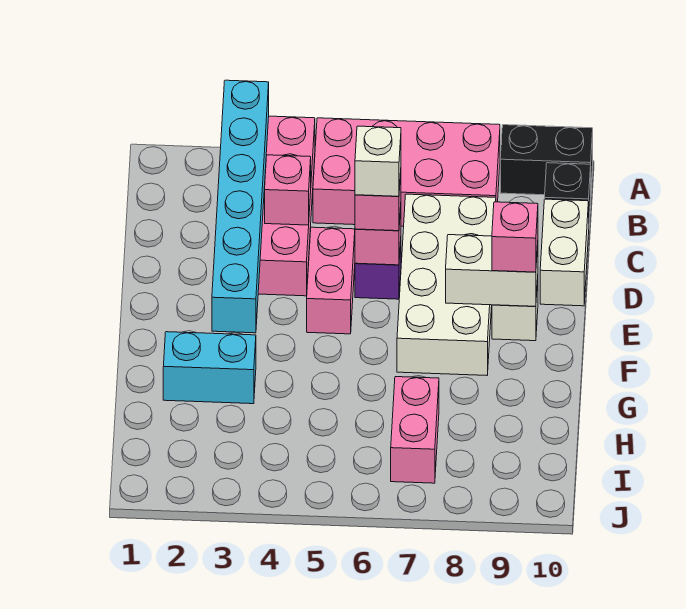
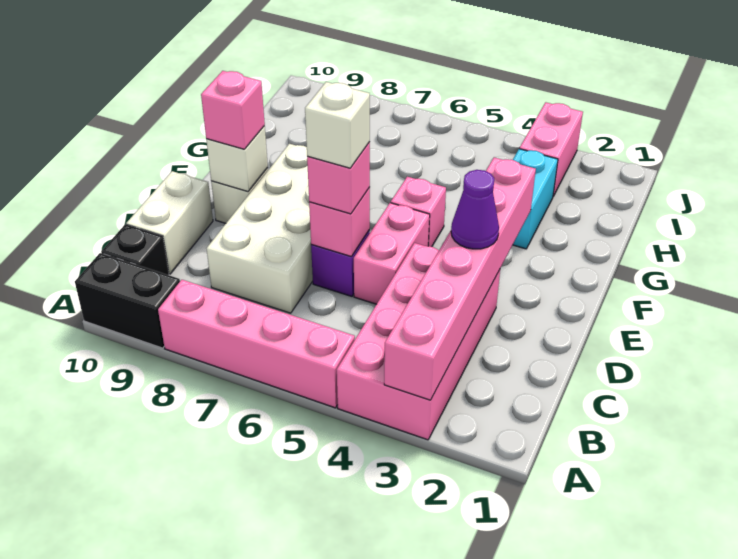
cyan 1x6 brick [212,80,269,333] -> pink 1x6 brick [384,157,536,400]
pink 2x4 brick [313,118,500,226] -> pink 1x4 brick [158,280,355,408]
pink 1x1 brick [265,155,311,225] -> pink 1x1 brick moved to [391,177,446,247]
none -> purple 1x1 cone [451,170,499,249]
white 1x2 brick [446,235,538,306] -> white 1x1 brick [206,126,268,191]
cyan 1x2 brick [163,332,256,404] -> cyan 1x2 brick turned to [513,149,558,249]
pink 1x2 brick [391,377,439,483] -> pink 1x2 brick moved to [520,102,583,196]

